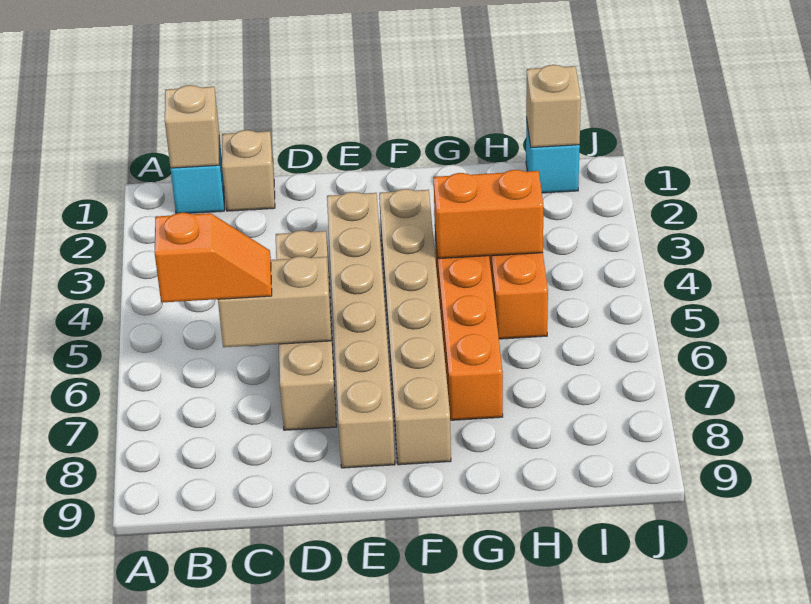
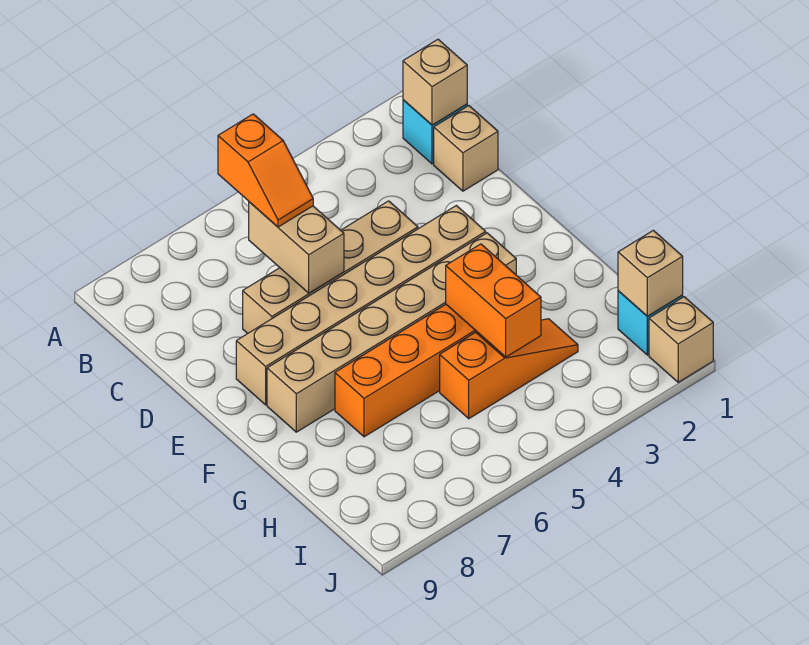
none -> tan 1x1 brick [649,297,713,382]

